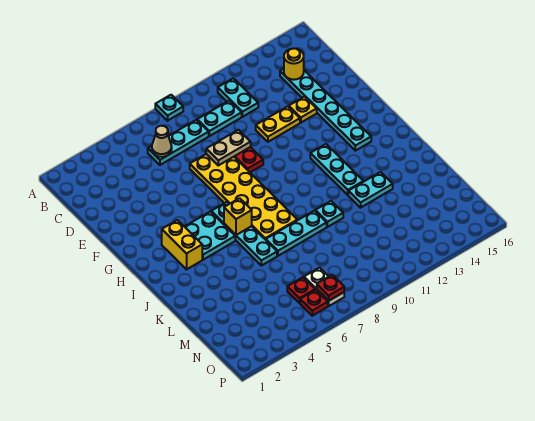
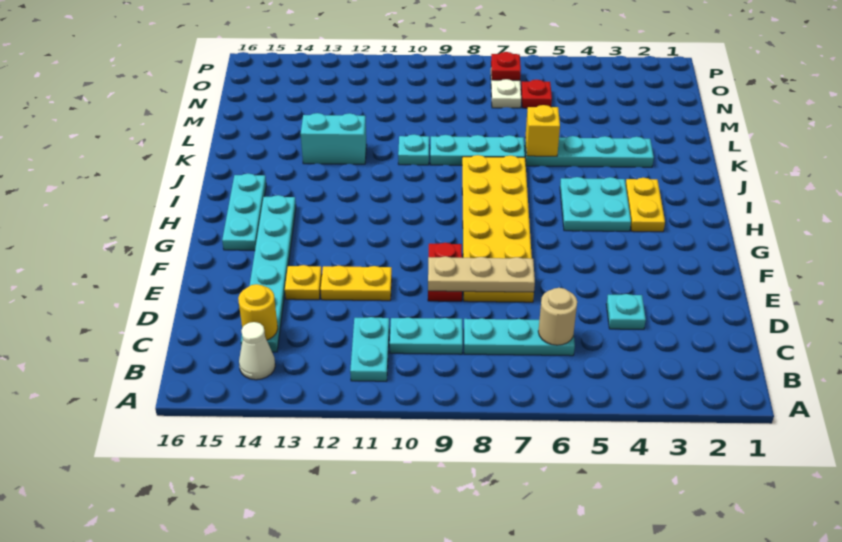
cyan 1x1 plate [155,95,183,121] -> cyan 1x1 plate moved to [606,294,646,329]
none -> white 1x1 cone [239,322,275,380]
tan 1x1 cone [152,126,172,157] -> tan 1x1 round brick [538,288,577,345]
tan 1x2 plate [206,130,251,165] -> tan 1x3 plate [428,256,535,292]
yellow 1x2 brick [162,220,202,269] -> yellow 1x2 plate [626,178,665,232]
cyan 1x4 plate [211,202,277,266] -> cyan 1x4 plate turned to [525,136,654,167]
cyan 1x3 plate [310,144,364,195] -> cyan 1x3 plate moved to [222,174,266,250]
yellow 1x1 brick [224,198,252,235] -> yellow 1x1 brick moved to [525,105,560,156]
cyan 1x2 plate [348,172,393,208] -> cyan 1x2 brick [301,113,367,164]
red 1x1 plate [300,290,328,316] -> none

